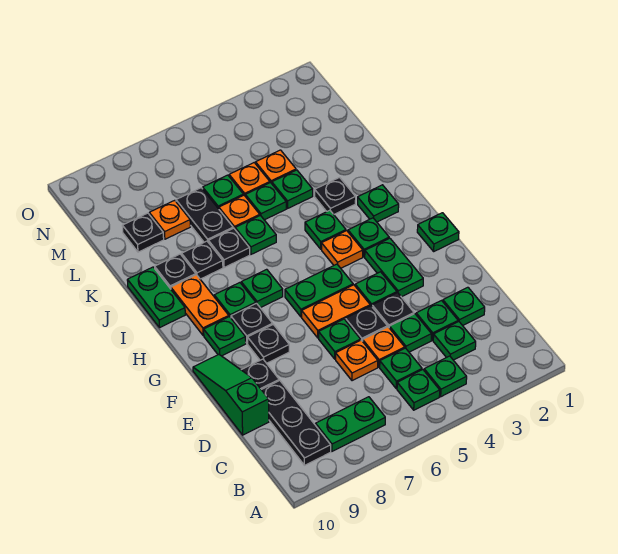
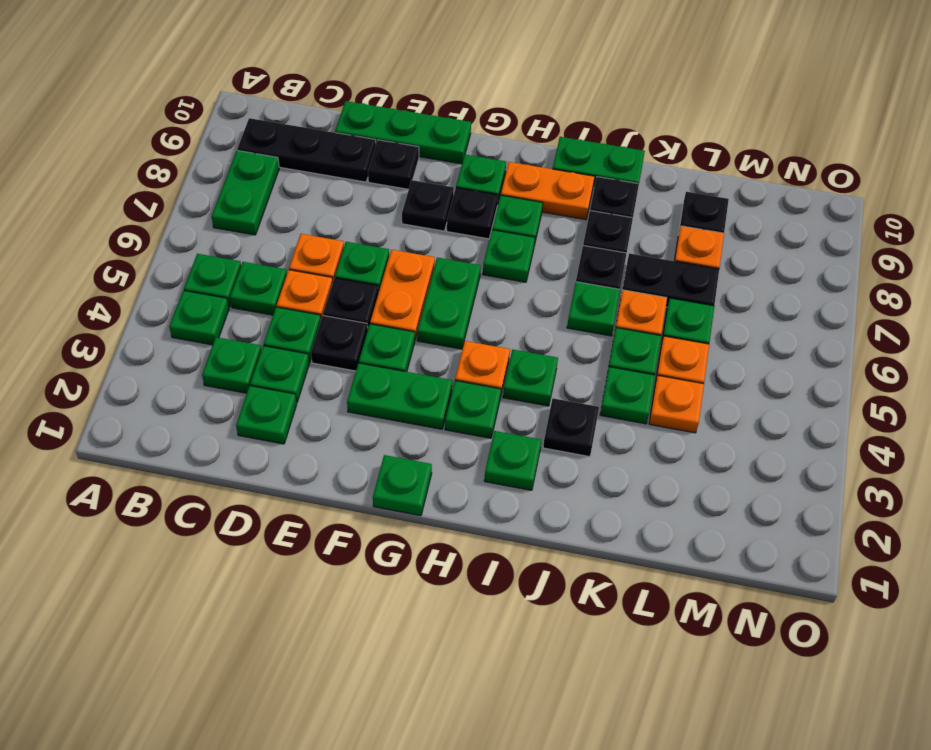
green 1x3 slope [193,355,269,435] -> green 1x3 plate [335,101,471,164]

